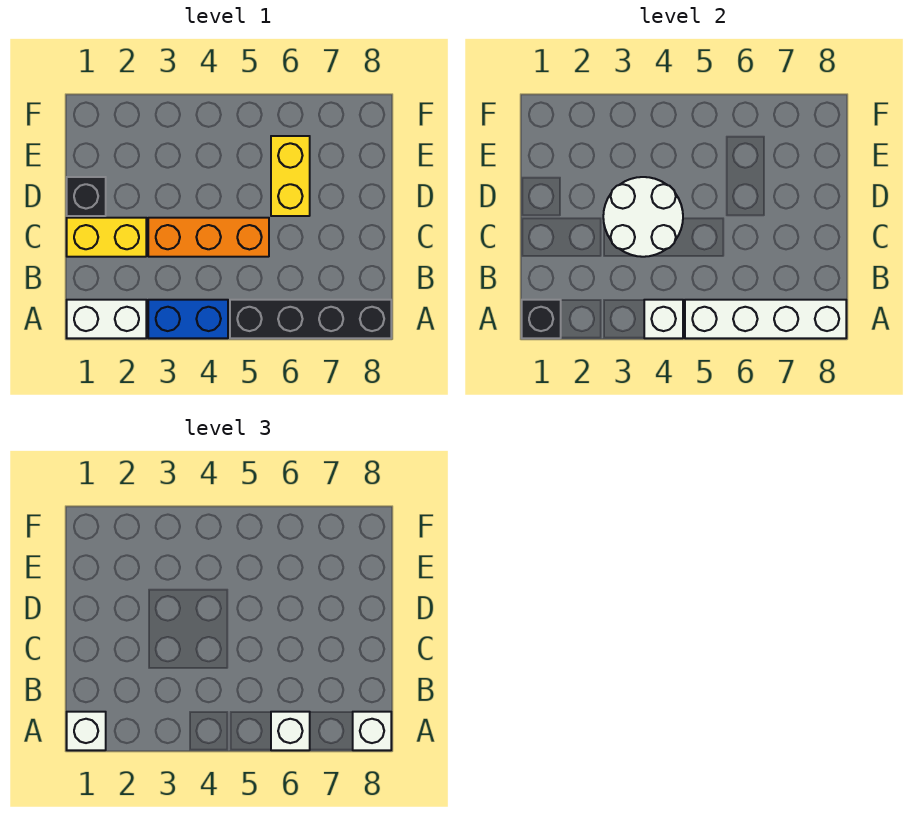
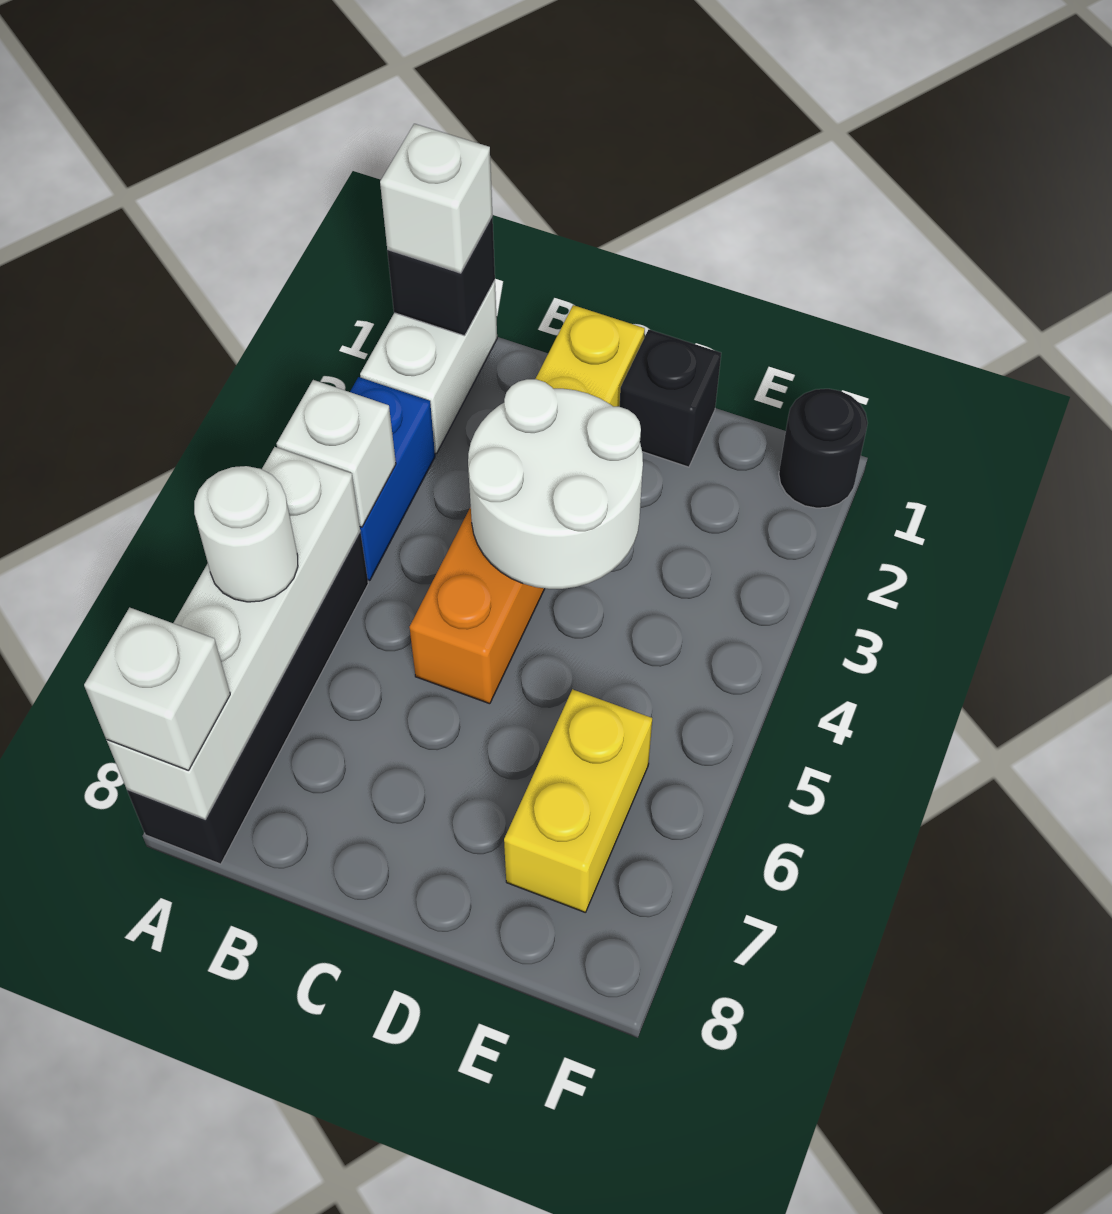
white 1x1 brick [271,712,310,750] -> white 1x1 round brick [194,466,298,602]
yellow 1x2 brick [271,136,310,216] -> yellow 1x2 brick turned to [504,689,652,913]
none -> black 1x1 round brick [779,389,868,508]

